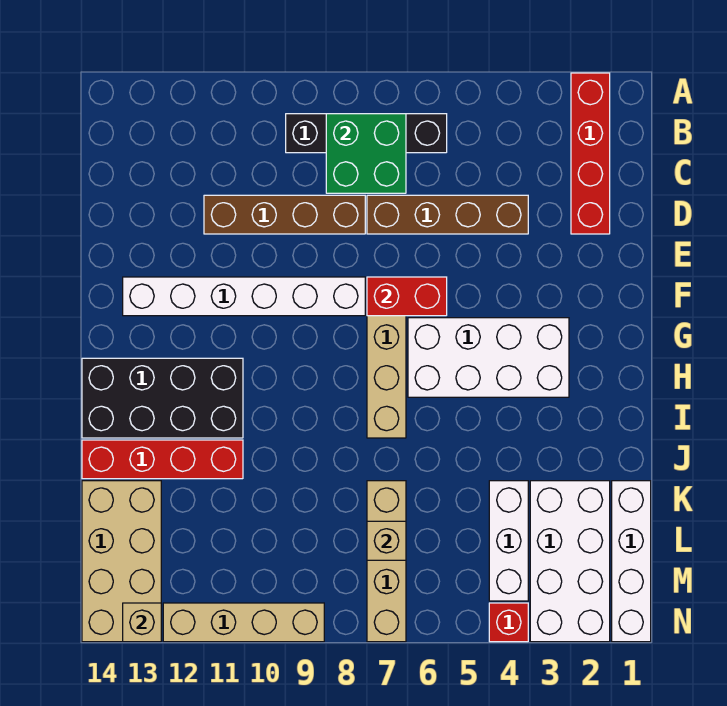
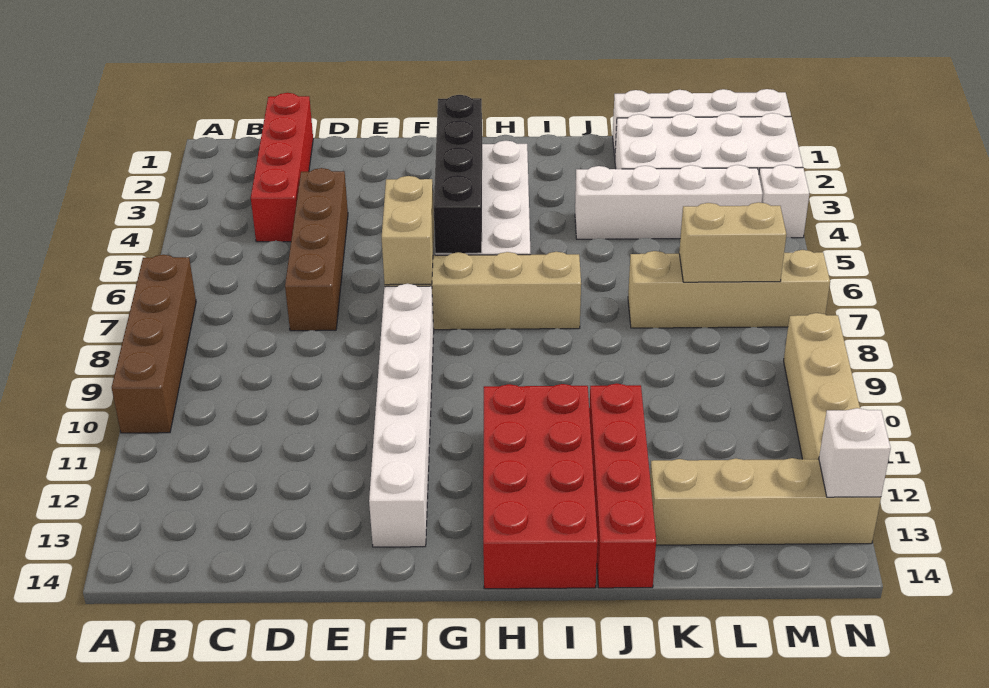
red 1x4 brick [571,73,610,234] -> red 1x4 brick turned to [251,93,313,242]
black 1x4 brick [286,114,447,153] -> black 1x4 brick moved to [434,95,482,253]
green 2x2 brick [326,114,406,193] -> none
brown 1x4 brick [204,195,365,234] -> brown 1x4 brick moved to [112,255,196,433]
red 1x2 brick [367,277,447,316] -> tan 1x2 brick [382,176,434,285]
black 2x4 brick [82,358,243,438] -> red 2x4 brick [483,384,598,589]
white 1x3 brick [489,481,528,601] -> white 1x4 brick [575,165,763,239]
tan 2x4 brick [82,481,161,642] -> tan 1x4 brick [650,458,881,545]
tan 1x1 brick [367,521,406,560] -> tan 1x2 brick [679,202,786,282]
red 1x1 brick [489,603,528,642] -> white 1x1 brick [759,165,809,238]
tan 1x1 brick [123,603,161,642] -> white 1x1 brick [819,408,891,497]

